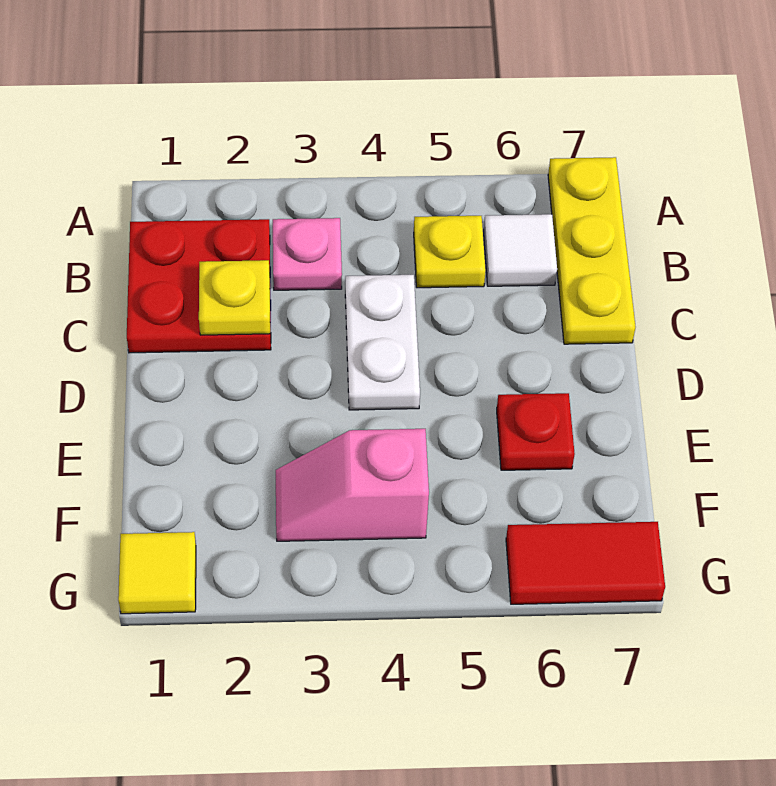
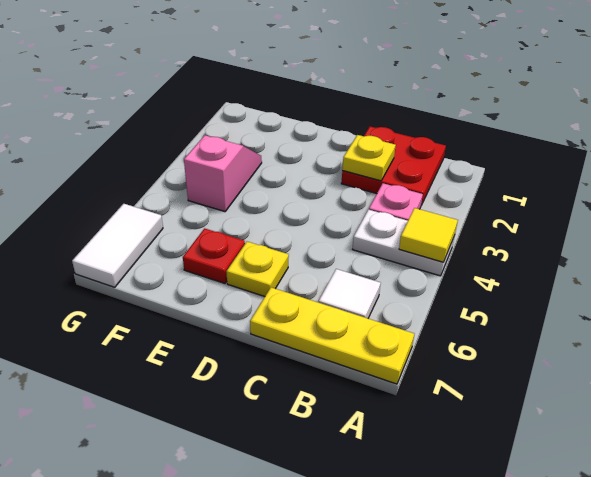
yellow 1x1 plate [414,216,486,288] -> yellow 1x1 plate moved to [226,242,289,296]
white 1x2 plate [345,275,420,410] -> white 1x2 plate moved to [353,210,455,276]
yellow 1x1 tile [118,532,196,614] -> yellow 1x1 tile moved to [399,208,458,262]
red 1x2 tile [506,522,665,604] -> white 1x2 tile [72,204,163,287]

